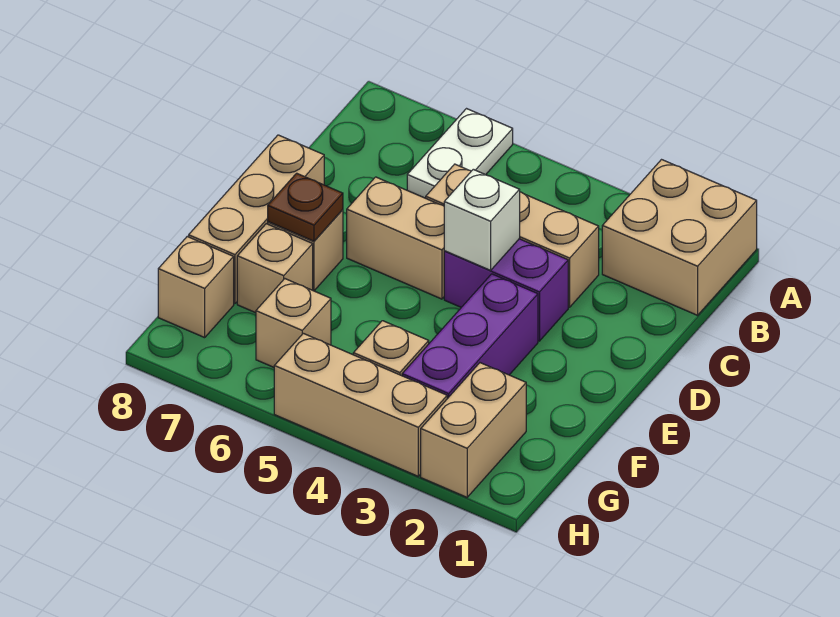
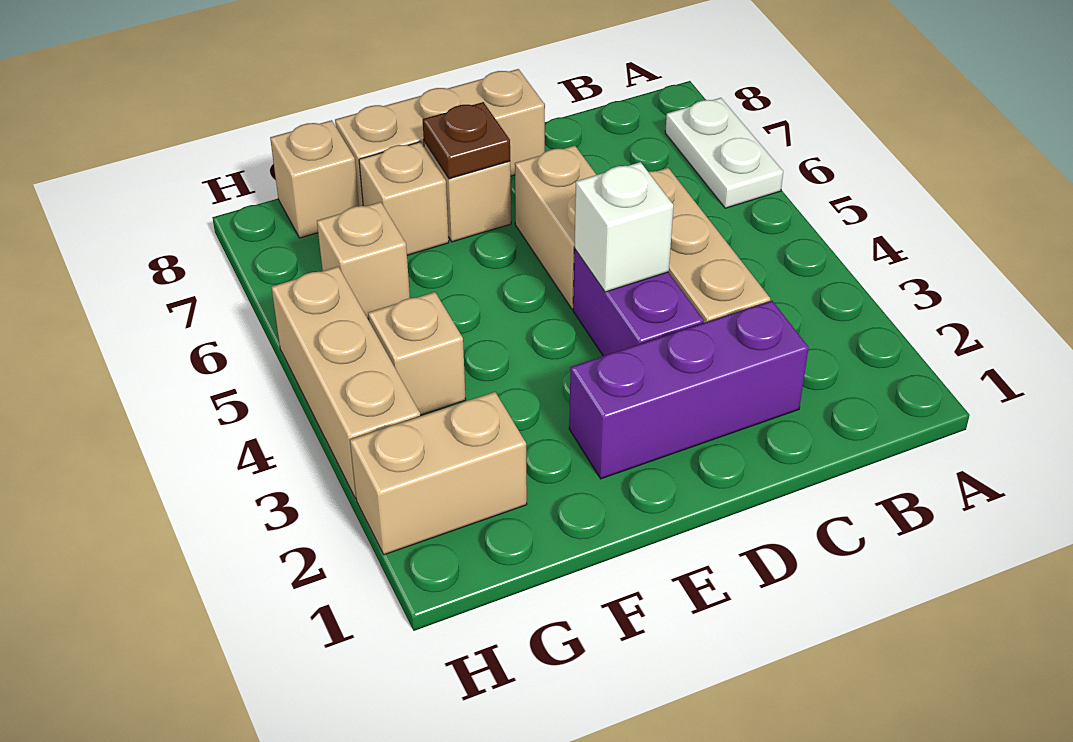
tan 2x2 brick [602,160,757,315] -> none
white 1x2 plate [407,109,513,198] -> white 1x2 plate turned to [665,98,783,208]
purple 1x3 brick [402,274,538,399] -> purple 1x3 brick moved to [569,301,809,479]

